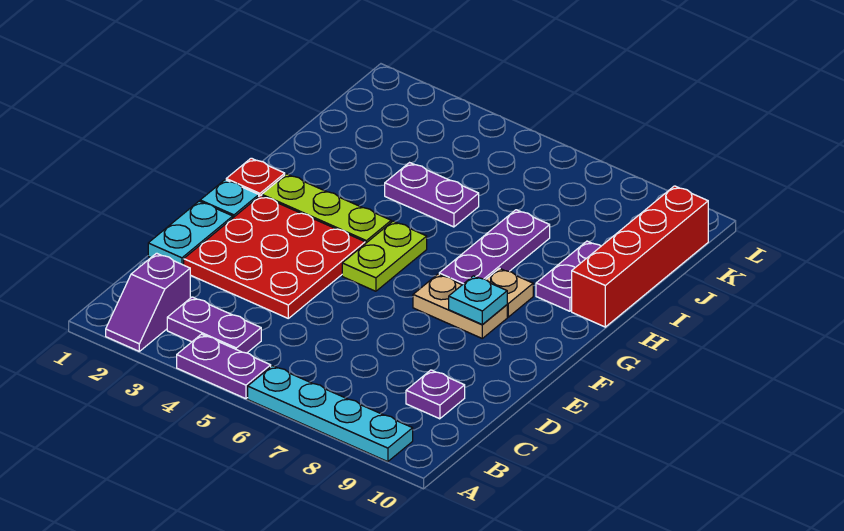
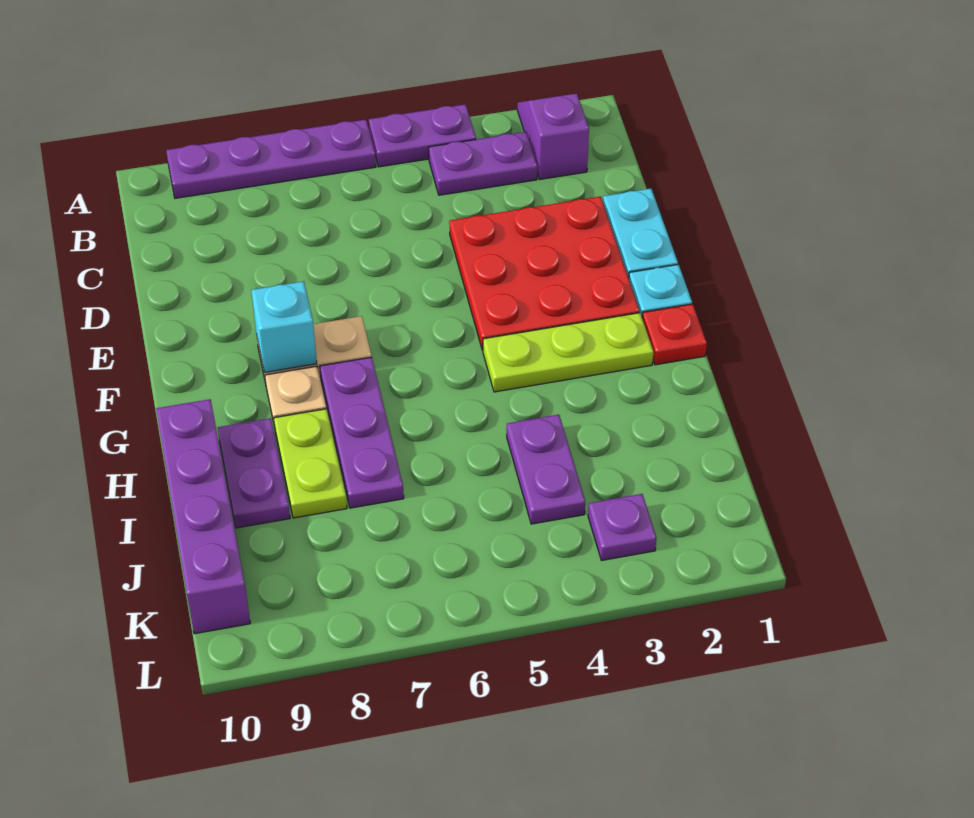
cyan 1x4 plate [248,366,413,462] -> purple 1x4 plate [166,120,376,198]
purple 1x1 plate [406,370,465,419] -> purple 1x1 plate moved to [588,494,657,560]
lime 1x2 plate [342,221,427,291] -> lime 1x2 plate moved to [274,409,347,518]
cyan 1x1 plate [449,276,507,325] -> cyan 1x1 brick [251,281,317,373]
red 1x4 brick [572,186,708,327] -> purple 1x4 brick [156,399,250,634]
purple 1x2 plate [385,163,479,227] -> purple 1x2 plate turned to [507,415,585,524]

